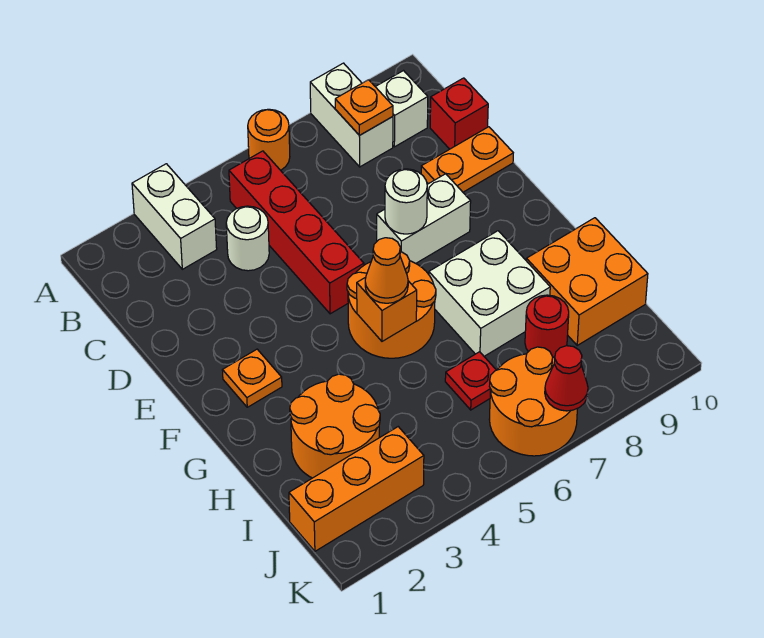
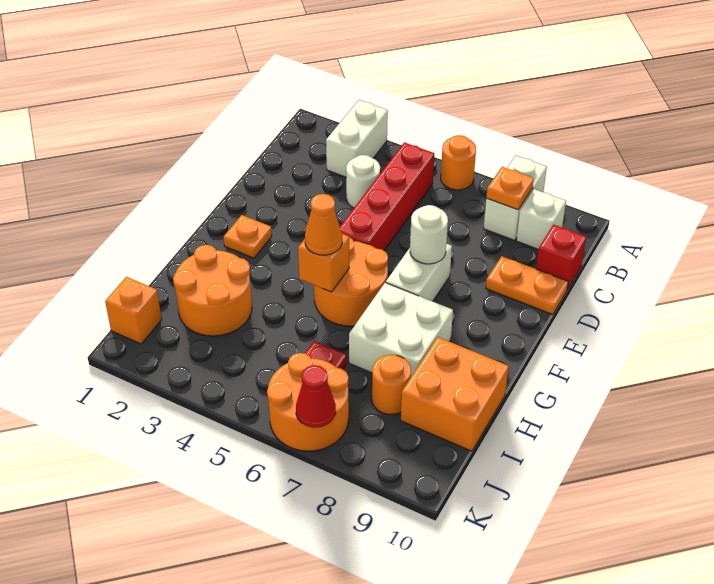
white 1x2 brick [377,174,471,263] -> white 1x2 brick turned to [386,244,452,301]
red 1x1 round brick [525,295,569,358] -> orange 1x1 round brick [372,355,411,414]
orange 1x3 brick [289,427,424,551] -> orange 1x1 brick [105,277,162,344]

